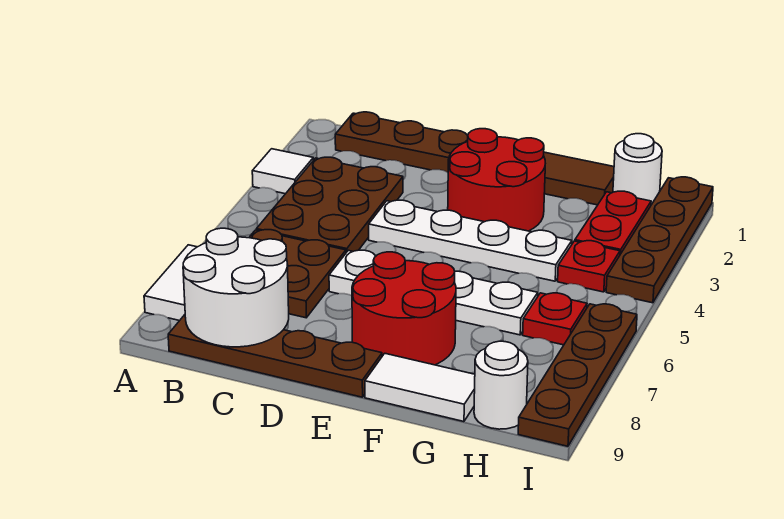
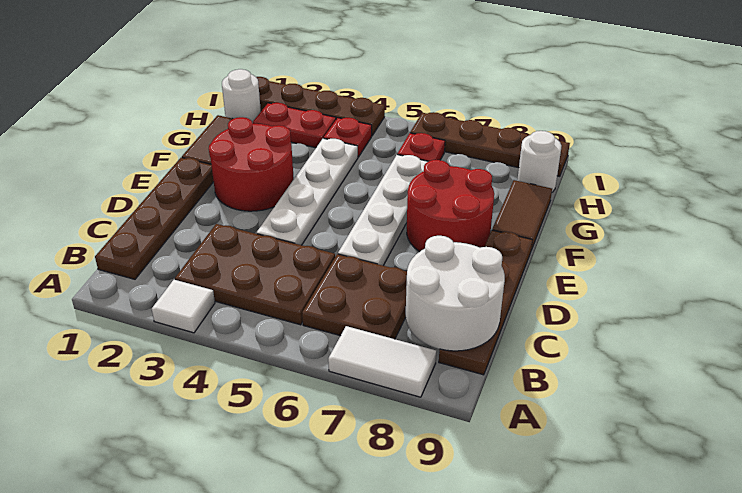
white 1x2 tile [365,353,475,422] -> brown 1x2 tile [492,180,552,250]

